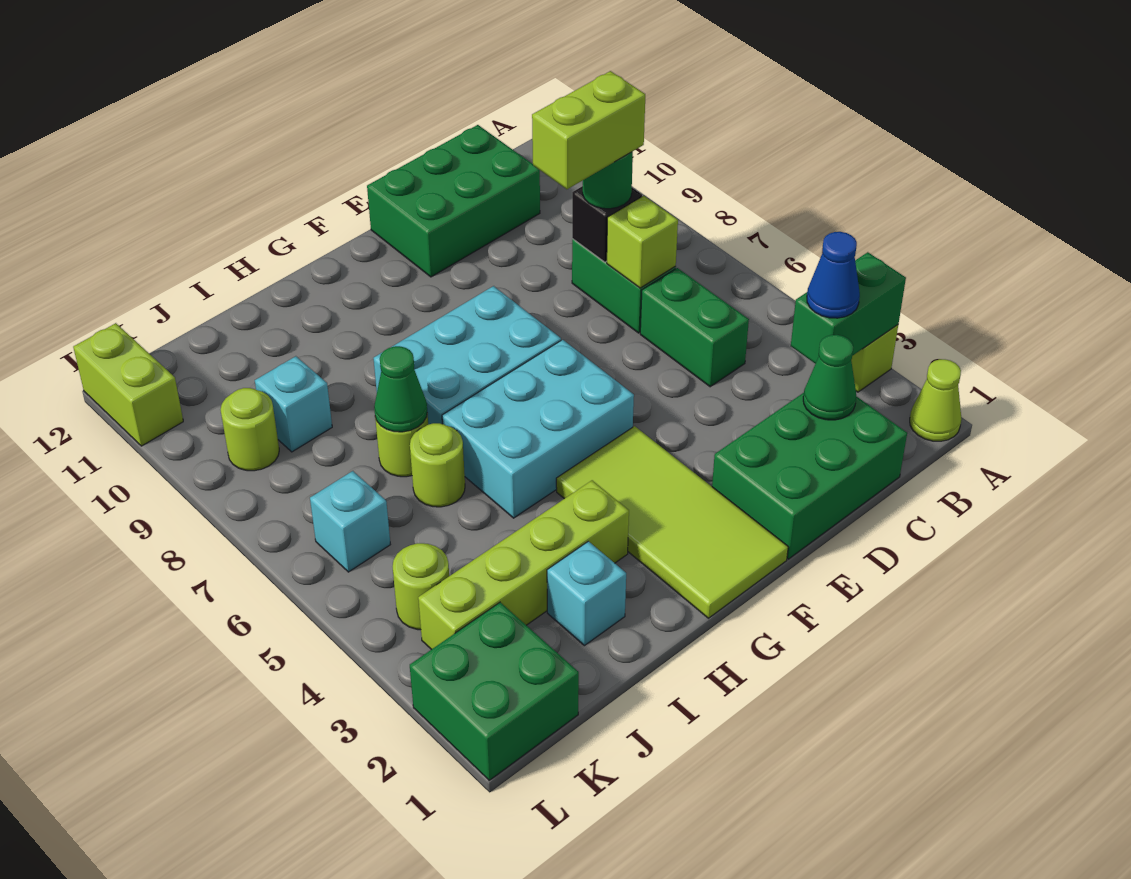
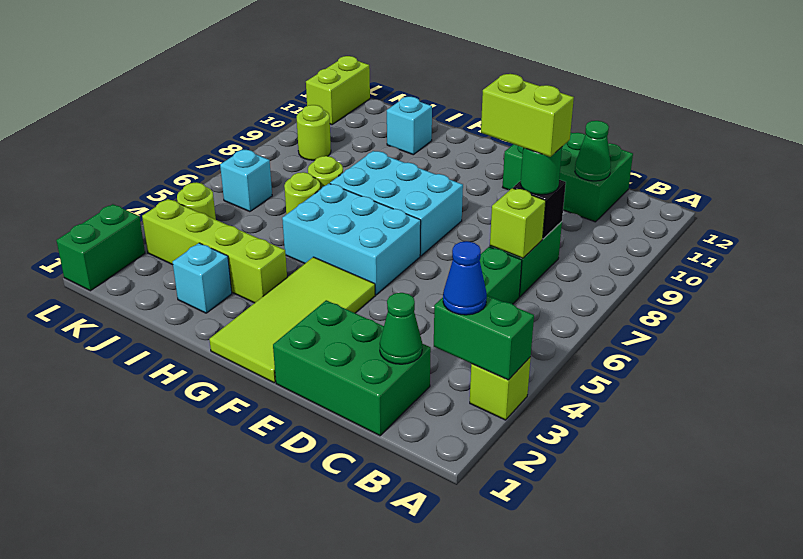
lime 1x1 cone [910,359,962,441] -> none
green 1x1 cone [374,346,427,432] -> green 1x1 cone moved to [575,121,611,181]
cyan 1x1 brick [255,356,332,452] -> cyan 1x1 brick moved to [387,97,432,155]
green 2x2 brick [410,602,579,780] -> green 1x2 brick [56,204,145,291]

